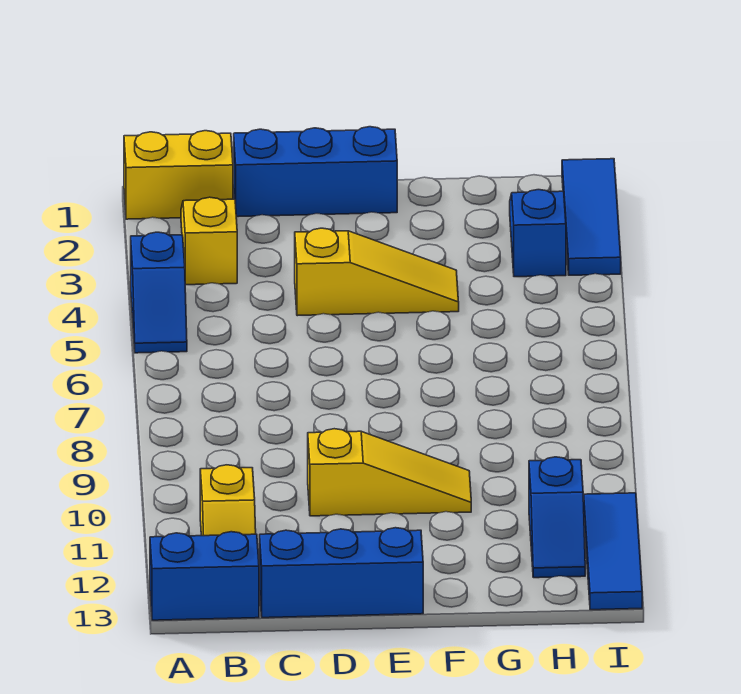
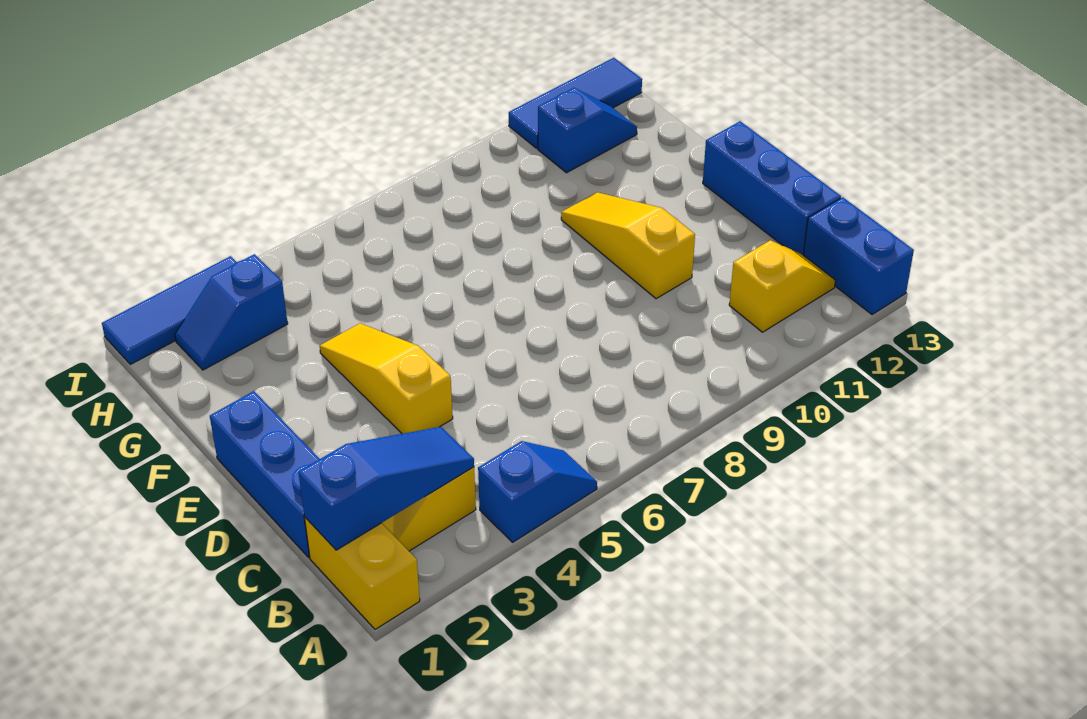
none -> blue 1x3 slope [298,427,474,550]

